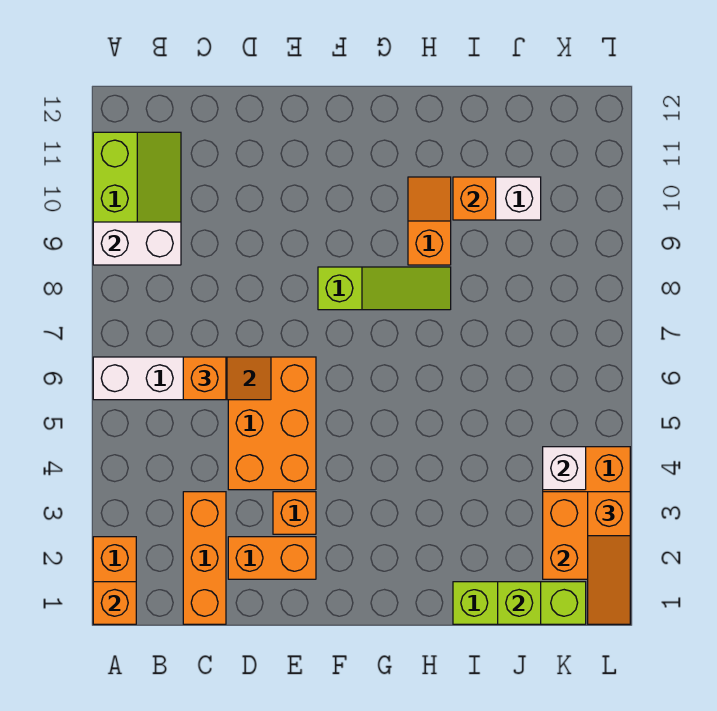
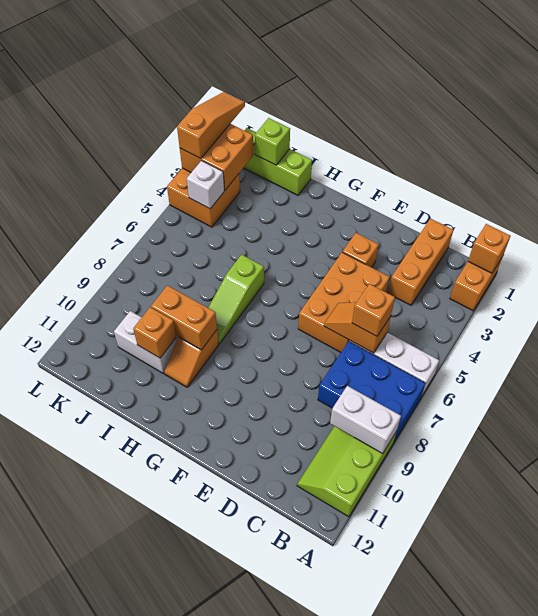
none -> blue 2x3 brick [318,342,425,443]
orange 1x2 brick [228,537,316,579] -> orange 1x2 brick moved to [151,285,217,350]
lime 1x3 slope [318,267,451,310] -> lime 1x3 slope turned to [208,255,264,344]

